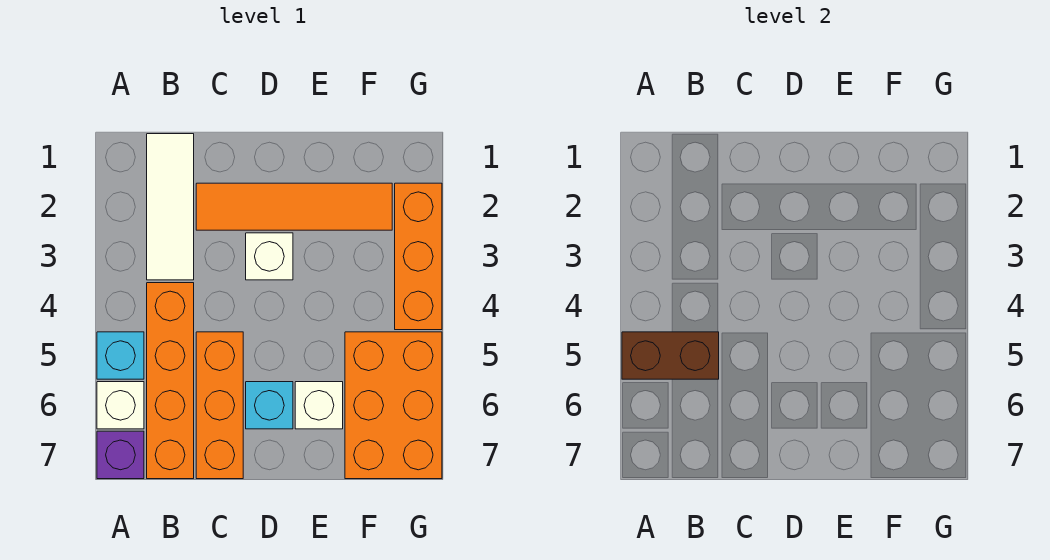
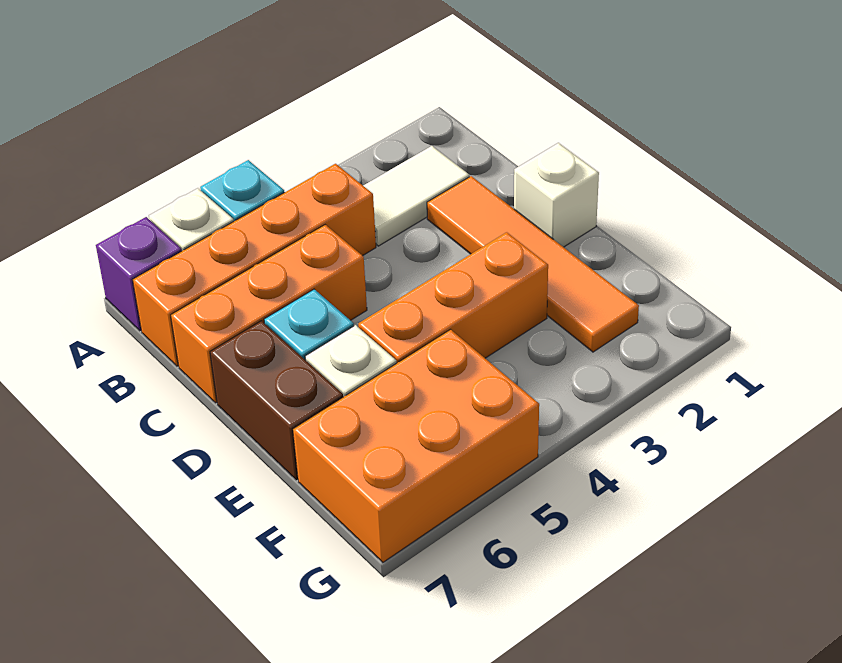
brown 1x2 brick [622,332,719,379] -> brown 1x2 brick moved to [210,321,343,480]
white 1x3 tile [147,134,194,280] -> white 1x2 tile [363,146,469,246]
white 1x1 brick [246,233,293,280] -> white 1x1 brick moved to [514,143,599,247]
orange 1x3 brick [395,183,442,330] -> orange 1x3 brick moved to [358,232,548,363]

